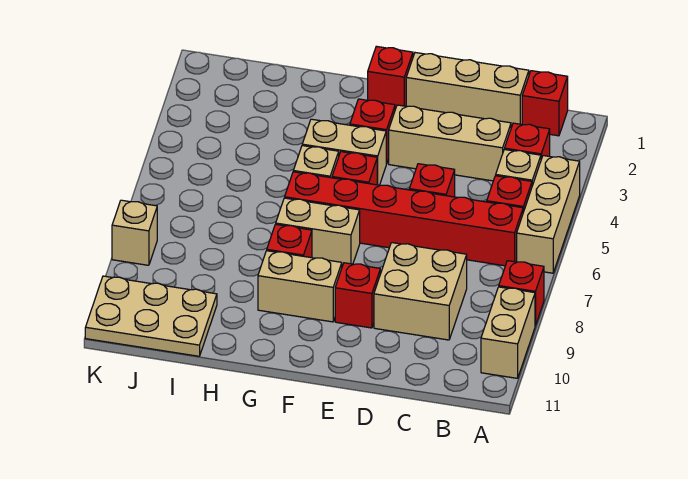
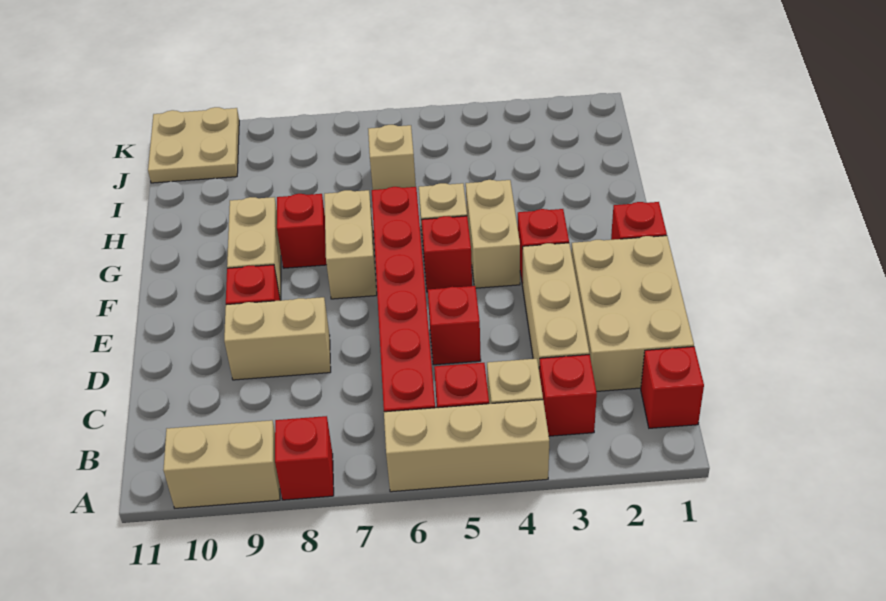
tan 1x3 brick [406,53,529,128] -> tan 2x3 brick [571,236,694,392]
tan 2x2 brick [374,243,467,340] -> tan 1x2 brick [224,297,331,380]
tan 2x3 plate [85,276,217,356] -> tan 2x2 plate [148,107,239,183]
tan 1x1 brick [112,200,157,265] -> tan 1x1 brick moved to [368,125,416,190]

